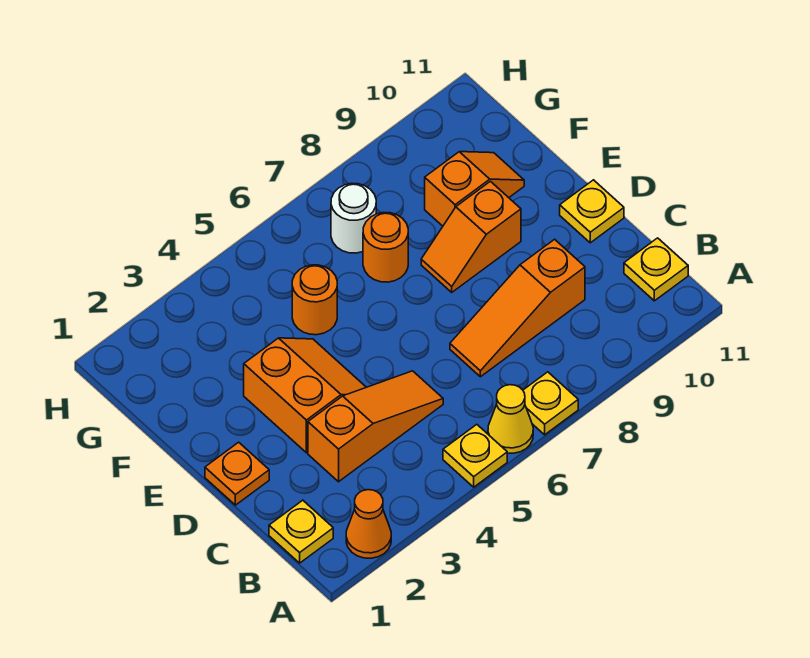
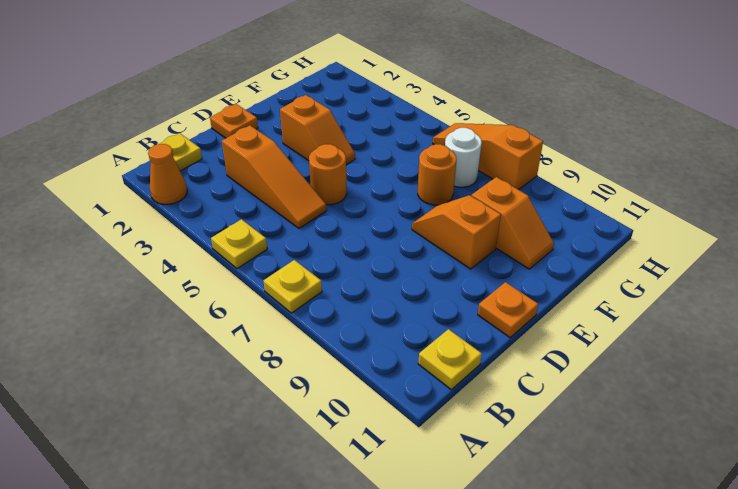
yellow 1x1 cone [488,385,533,453] -> none
orange 1x3 slope [450,239,585,377] -> orange 1x3 slope moved to [433,123,543,190]
orange 2x2 slope [244,338,366,453] -> orange 1x2 slope [280,95,355,165]
yellow 1x1 plate [560,180,624,243] -> orange 1x1 plate [478,282,538,337]
orange 1x1 round brick [292,265,337,335] -> orange 1x1 round brick moved to [309,144,347,205]

